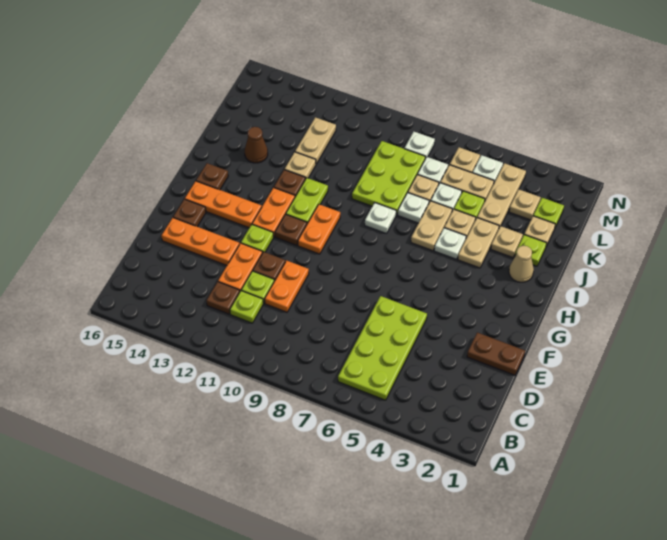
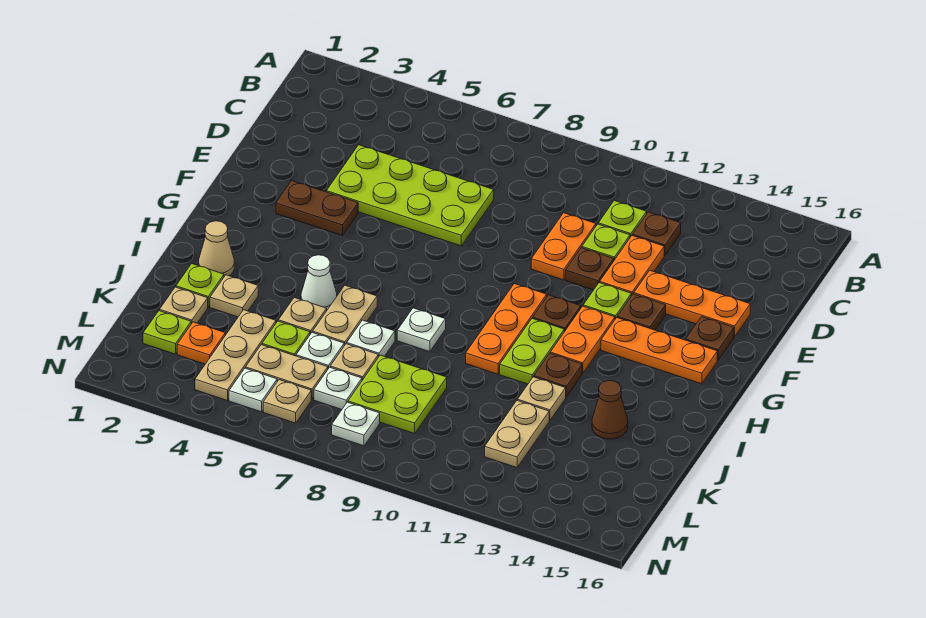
lime 2x4 plate [338,296,427,400] -> lime 2x4 plate turned to [326,145,494,246]
brown 1x2 plate [467,333,525,375] -> brown 1x2 plate moved to [276,181,358,236]
orange 1x2 plate [298,204,340,254] -> orange 1x3 plate [466,284,547,374]
brown 1x1 plate [196,163,228,190] -> brown 1x1 plate moved to [617,294,666,330]
tan 1x2 plate [458,218,499,268] -> none
white 1x1 plate [434,228,466,259] -> white 1x1 cone [301,255,337,310]
lime 2x3 plate [352,141,425,215] -> lime 2x2 plate [348,355,447,434]
tan 1x1 plate [509,190,541,220] -> orange 1x1 plate [177,322,225,364]

